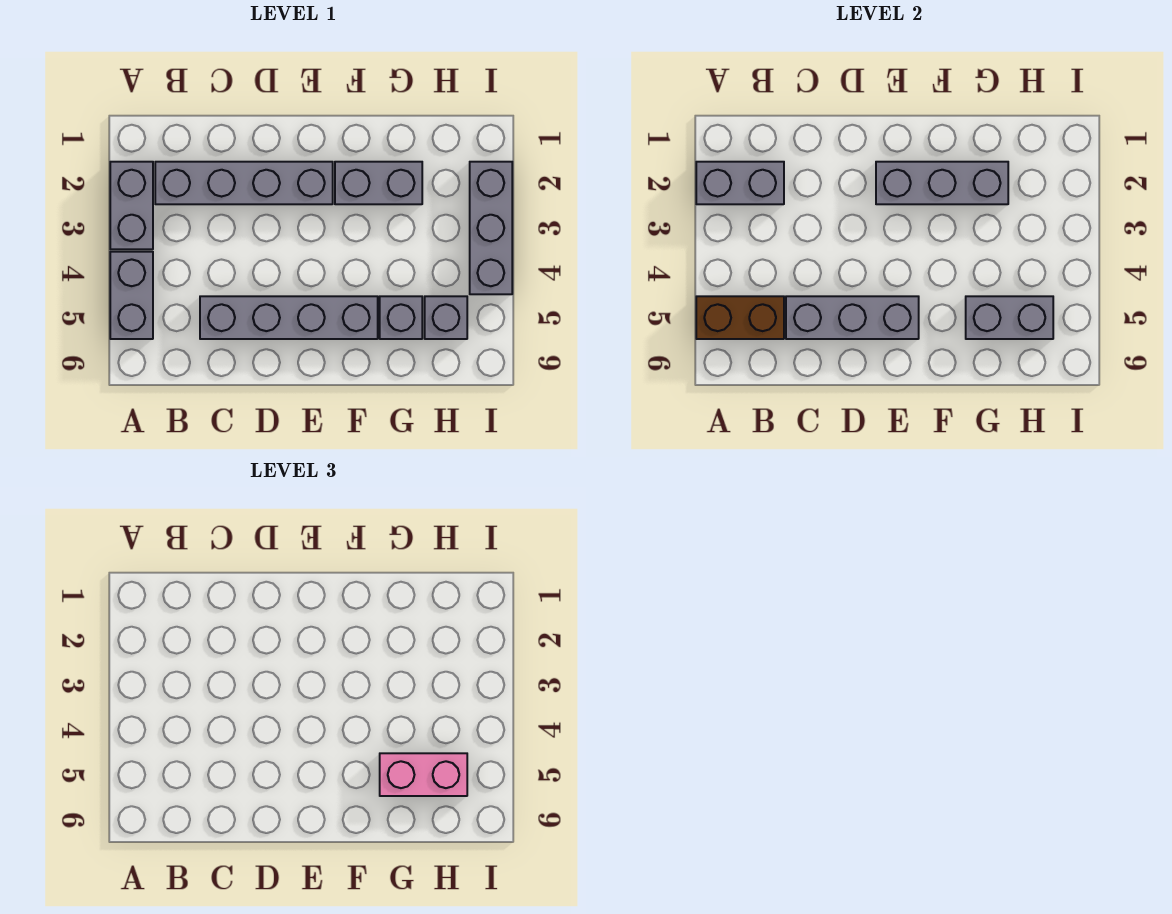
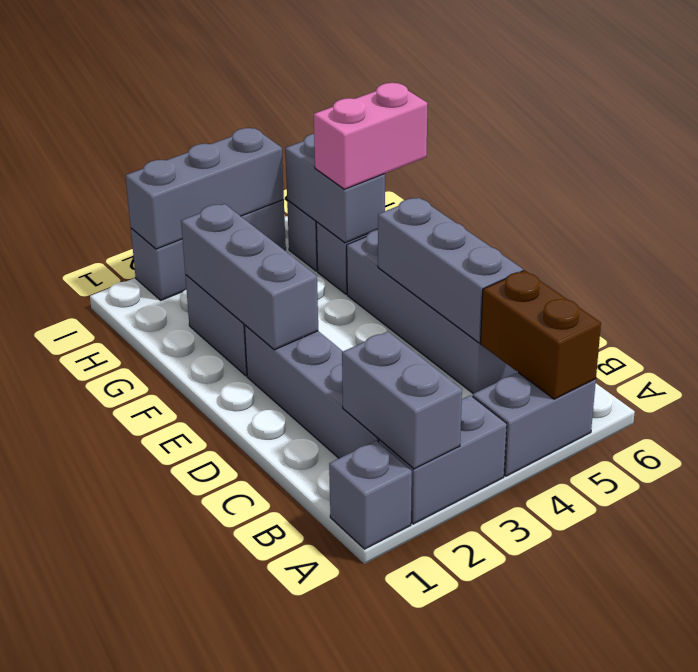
none -> grey 1x1 brick [329,441,412,549]
pink 1x2 brick [380,753,467,796] -> pink 1x2 brick turned to [314,83,427,189]
none -> grey 1x3 brick [125,128,284,249]

